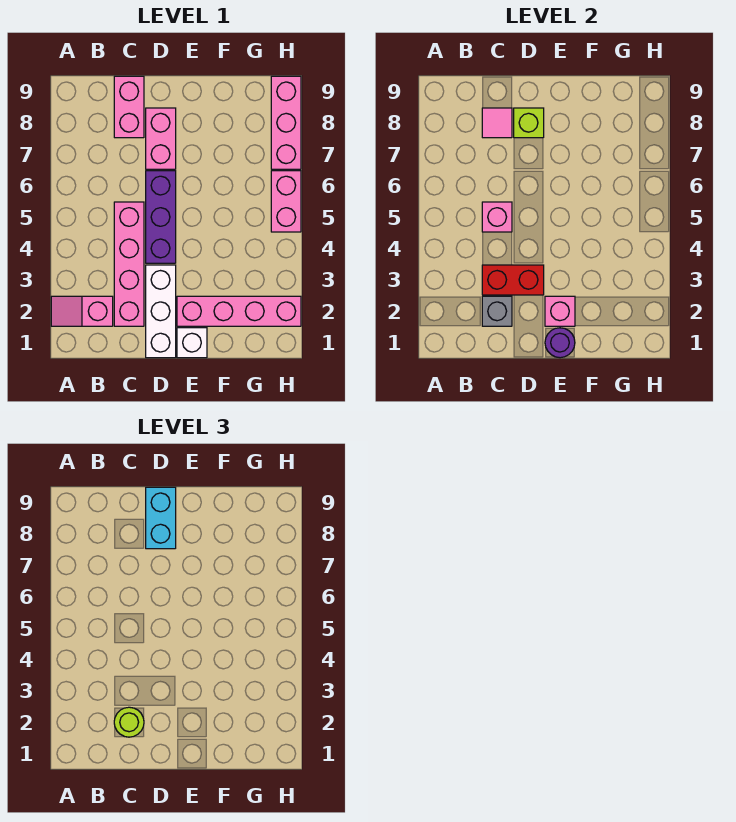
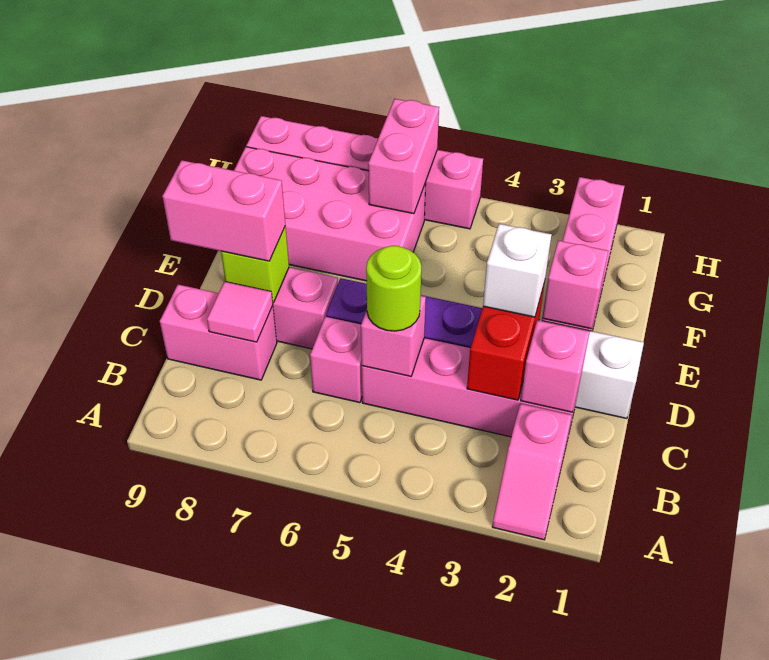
grey 1x1 brick [482,296,512,326] -> pink 1x1 brick [521,320,589,412]
lime 1x1 round brick [114,707,144,737] -> lime 1x1 round brick moved to [366,246,421,331]
none -> pink 1x1 brick [310,316,362,403]
cyan 1x2 brick [146,487,176,549] -> pink 1x2 brick [162,160,285,261]
white 1x1 brick [177,328,207,358] -> white 1x1 brick moved to [483,224,552,317]
purple 1x1 round brick [545,328,575,358] -> none
none -> pink 2x4 brick [234,147,426,281]
none -> pink 1x2 brick [368,99,439,214]

